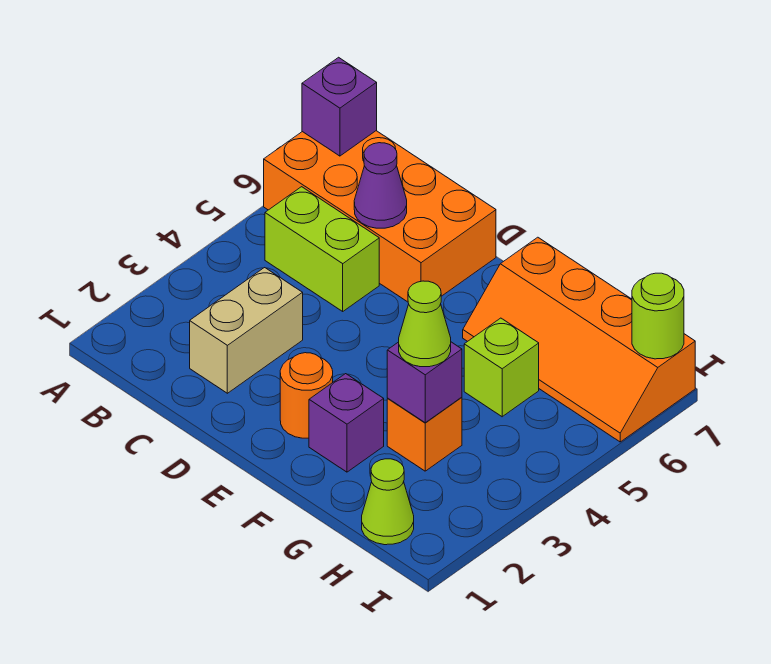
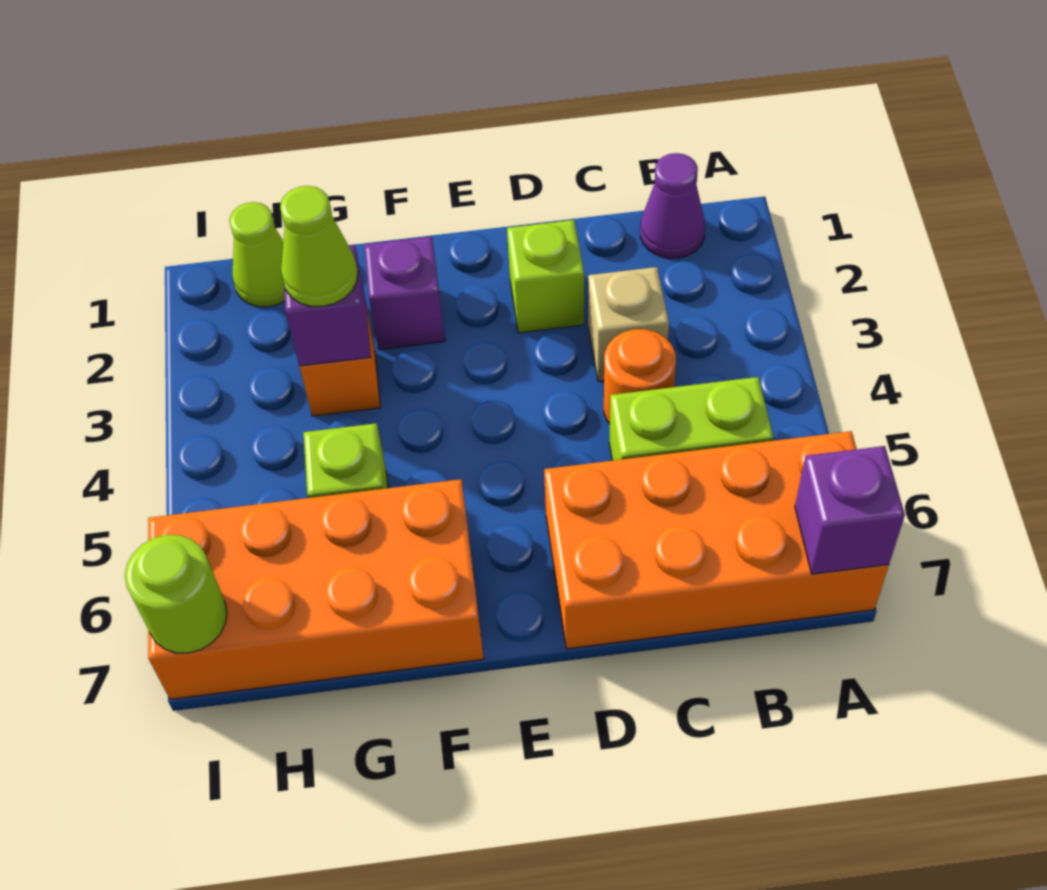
tan 1x2 brick [190,268,303,393] -> tan 1x1 brick [588,267,669,381]
purple 1x1 cone [354,143,407,228] -> purple 1x1 cone moved to [640,153,705,258]
none -> lime 1x1 brick [507,220,584,333]
orange 1x1 round brick [280,353,333,438] -> orange 1x1 round brick moved to [604,329,676,424]
orange 2x4 slope [463,237,695,442] -> orange 2x4 brick [148,479,484,699]

